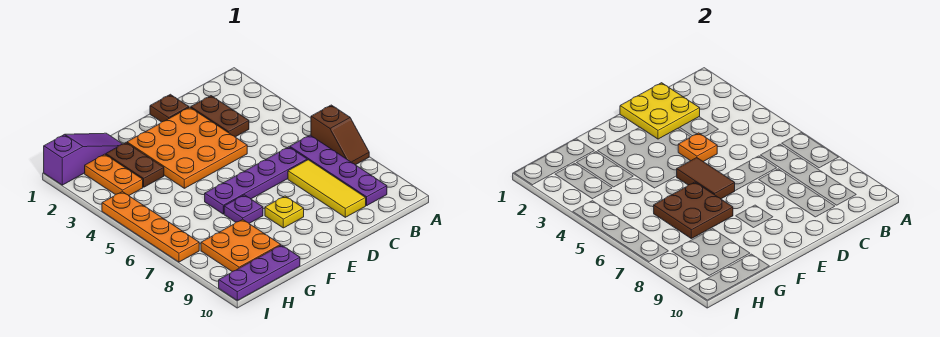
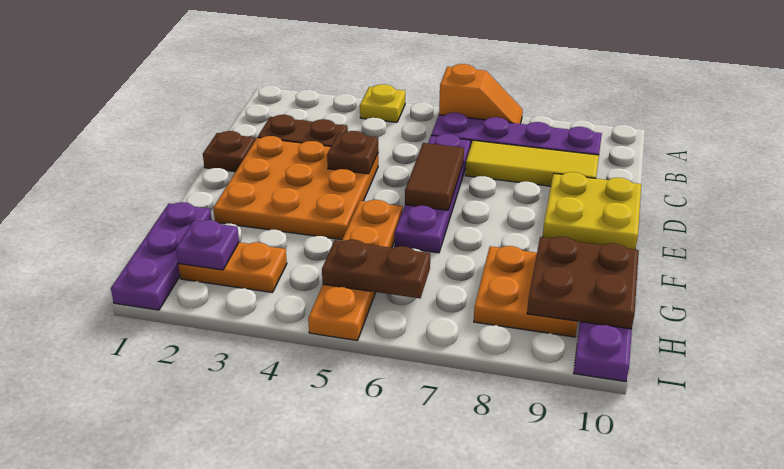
brown 1x2 slope [311,105,369,165] -> orange 1x2 slope [439,64,523,124]
yellow 2x2 plate [620,83,700,139] -> yellow 2x2 plate moved to [543,172,641,250]
orange 1x1 plate [678,133,717,162] -> brown 1x1 plate [327,131,378,174]
brown 1x2 tile [677,158,735,199] -> brown 1x2 tile turned to [405,143,464,210]
yellow 1x1 plate [265,196,304,228] -> yellow 1x1 plate moved to [360,84,405,122]
brown 2x2 plate [654,182,733,239] -> brown 2x2 plate moved to [527,237,639,329]
purple 1x1 plate [224,195,263,223] -> purple 1x1 plate moved to [176,220,239,270]
purple 1x3 slope [44,133,122,185] -> purple 1x3 plate [111,202,212,310]
brown 1x2 plate [106,143,164,187] -> brown 1x2 plate moved to [322,240,430,298]
orange 1x4 plate [102,192,199,262] -> orange 1x4 plate turned to [308,200,402,341]

